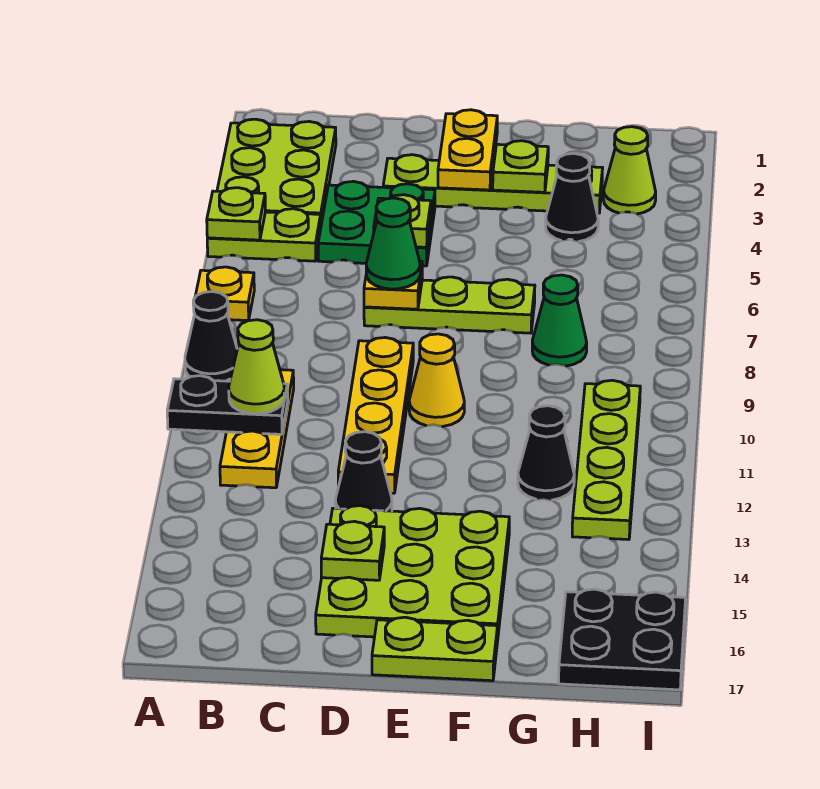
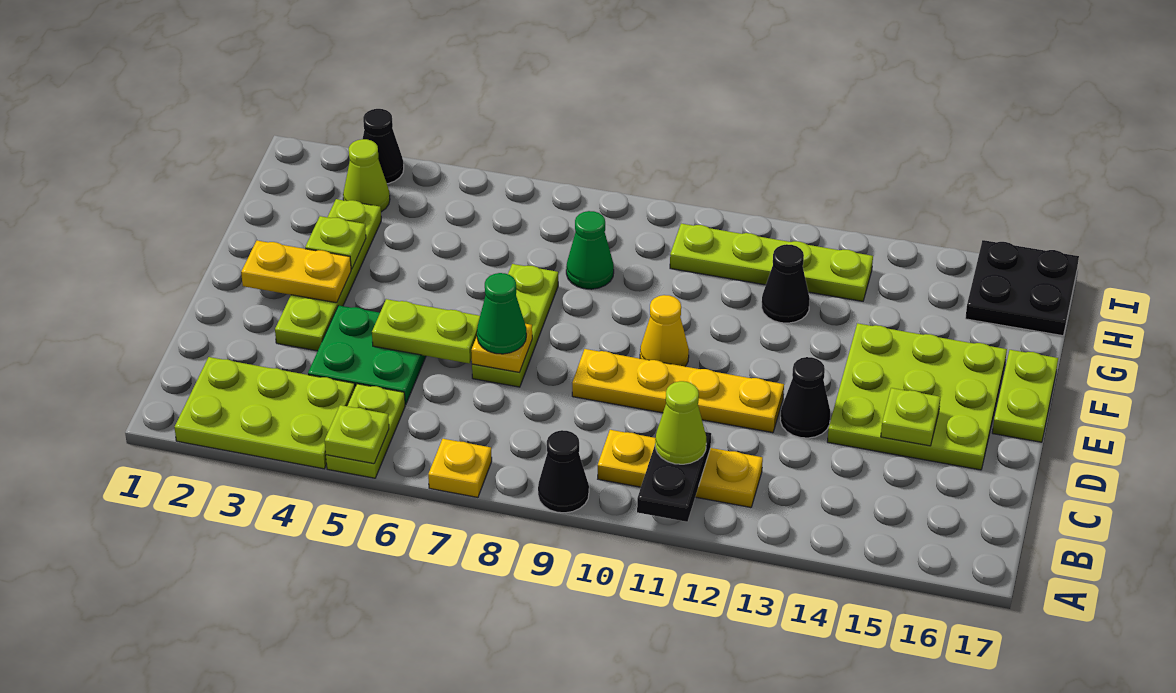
lime 1x1 plate [374,195,431,247] -> lime 1x2 plate [372,299,480,363]
black 1x1 cone [546,153,598,241] -> black 1x1 cone moved to [363,109,404,184]

